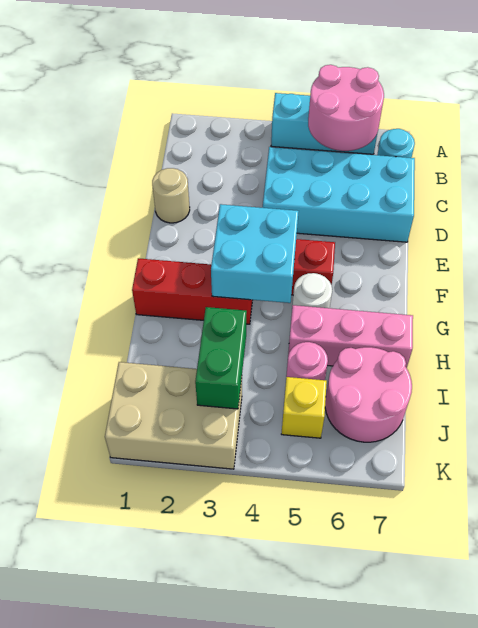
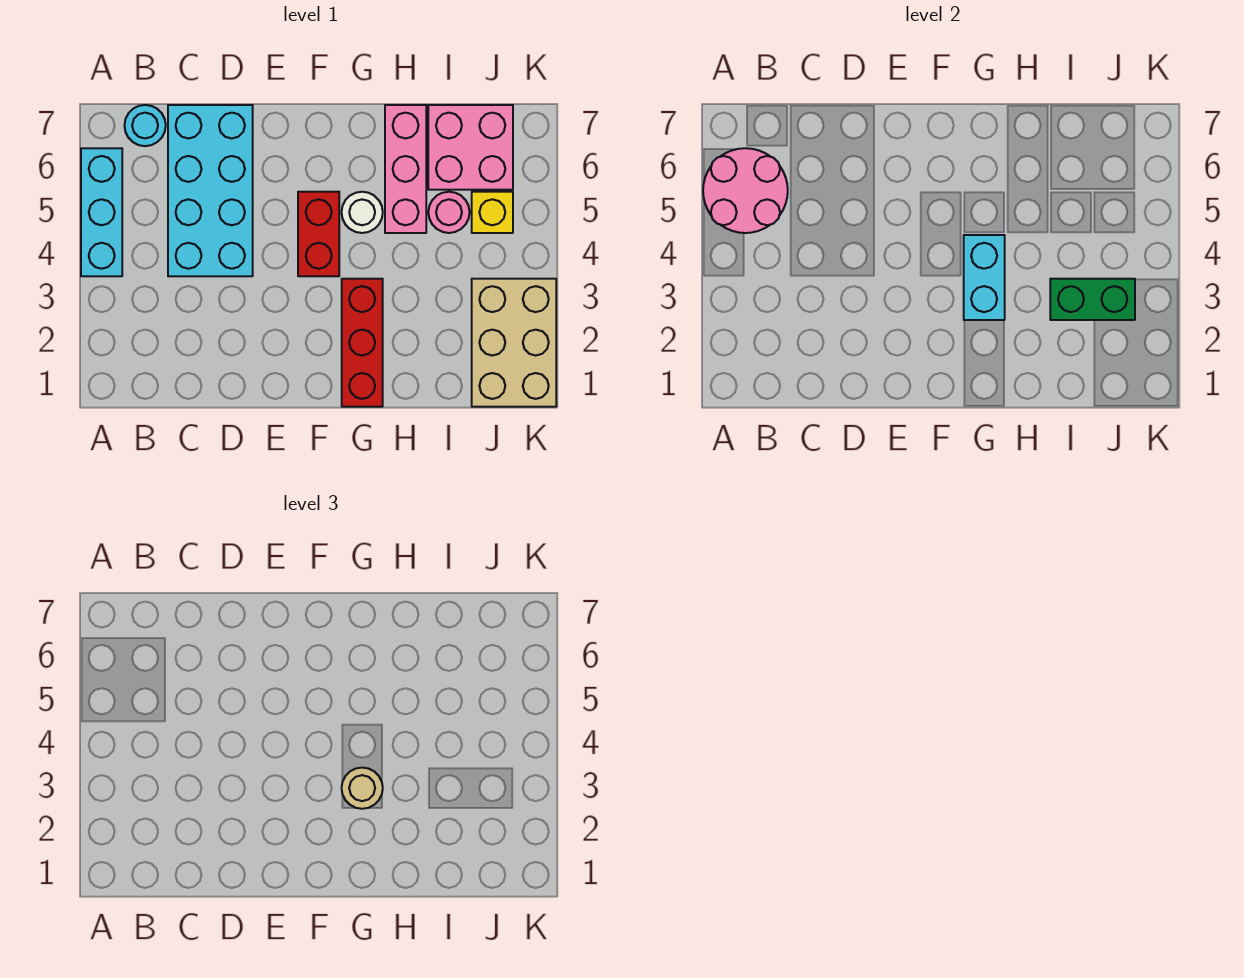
tan 1x1 round brick [152,168,190,223] -> tan 1x1 round brick moved to [342,768,383,809]
cyan 2x2 brick [211,204,299,303] -> cyan 1x2 brick [964,235,1005,320]
pink 2x2 round brick [325,347,412,442] -> pink 2x2 brick [428,105,513,190]

